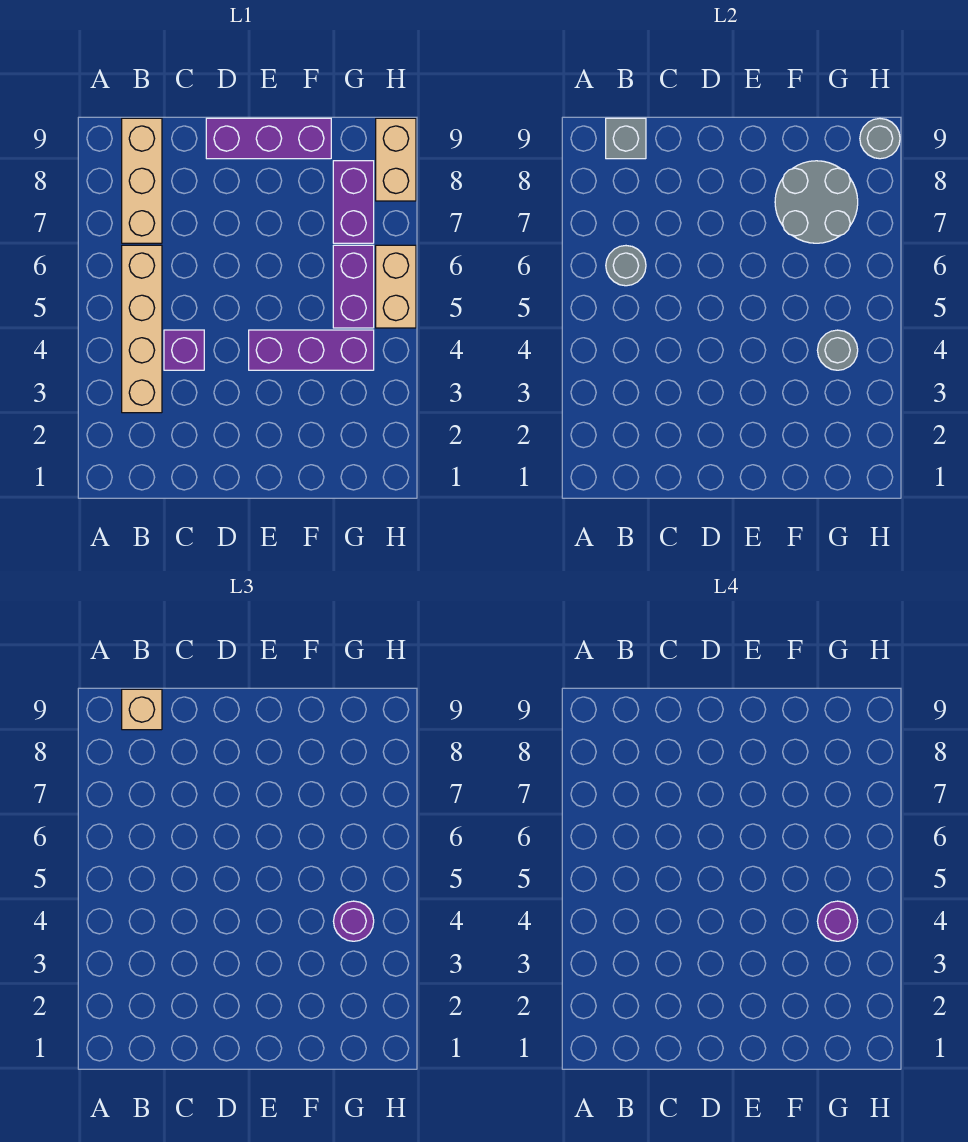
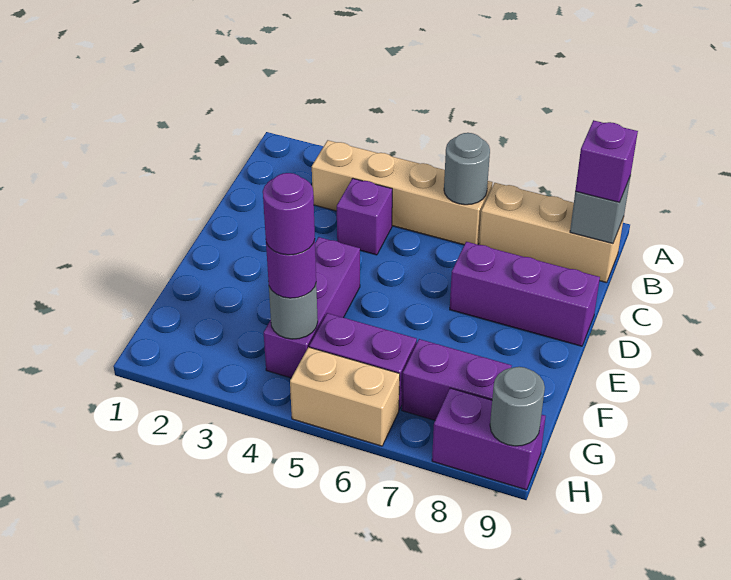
tan 1x1 brick [122,689,162,730] -> purple 1x1 brick [575,120,638,203]
purple 1x3 brick [206,118,331,159] -> purple 1x3 brick turned to [450,242,600,346]
grey 2x2 round brick [775,161,858,243] -> none
tan 1x2 brick [376,118,416,201] -> purple 1x2 brick [432,388,546,490]

